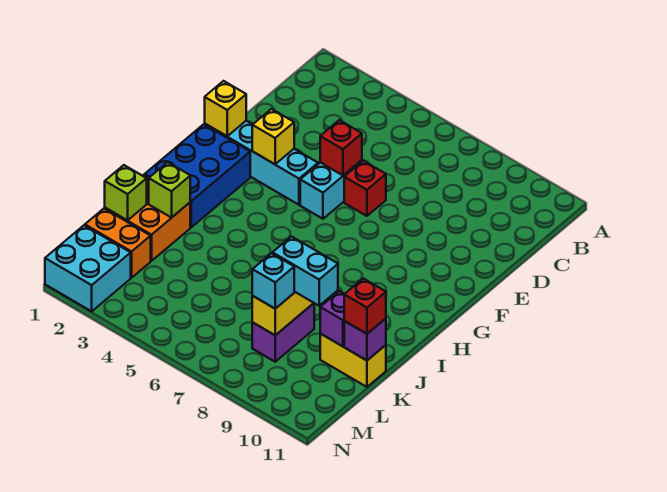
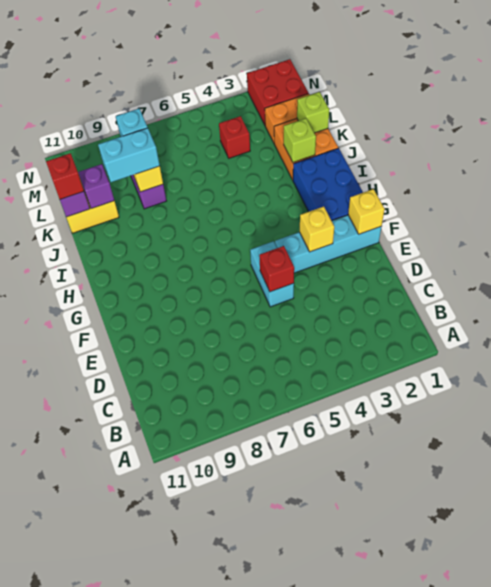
red 1x1 brick [344,161,386,216] -> red 1x1 brick moved to [219,116,250,158]
cyan 2x2 brick [45,225,131,311] -> red 2x2 brick [247,59,308,125]

